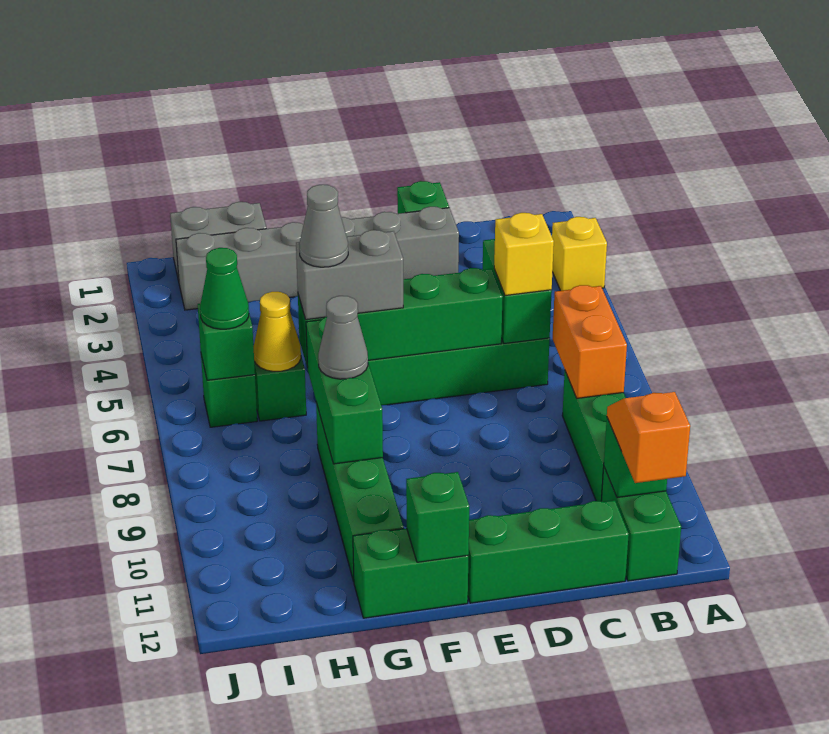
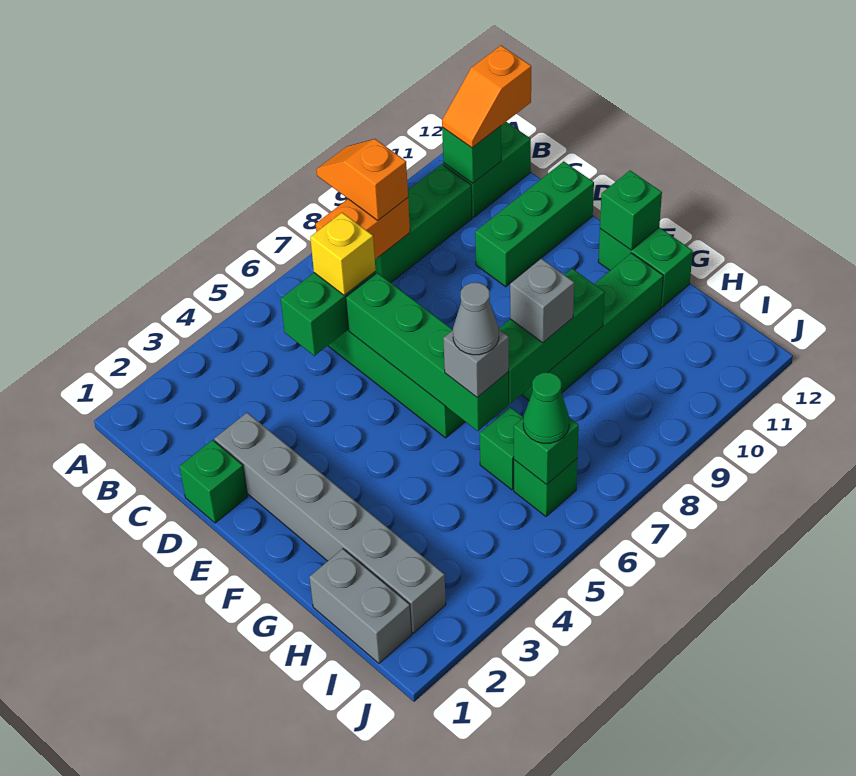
yellow 1x1 brick [552,217,607,291] -> none
none -> orange 1x2 slope [316,139,408,220]
green 1x3 brick [468,500,629,603] -> green 1x3 brick turned to [475,161,594,287]
grey 1x2 brick [296,230,403,320] -> grey 1x1 brick [443,330,509,397]
grey 1x1 cone [318,296,368,379] -> grey 1x1 brick [510,258,574,342]
yellow 1x1 cone [254,292,301,371] -> none

